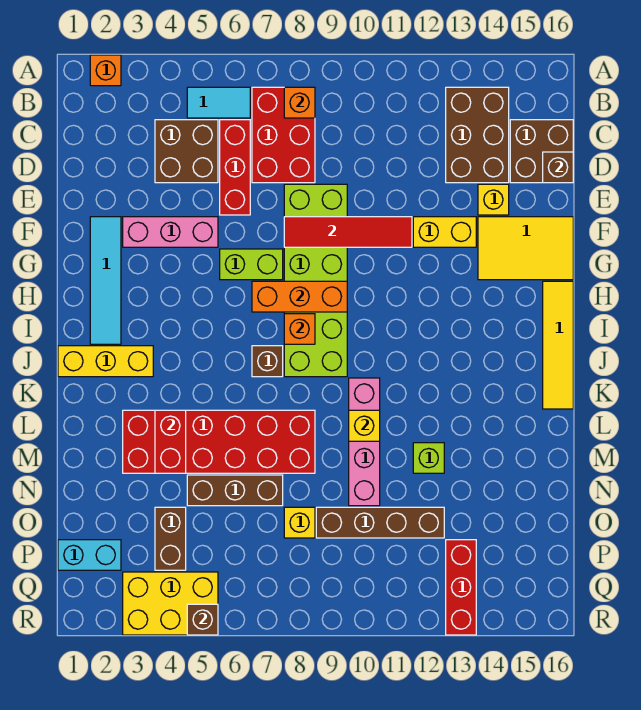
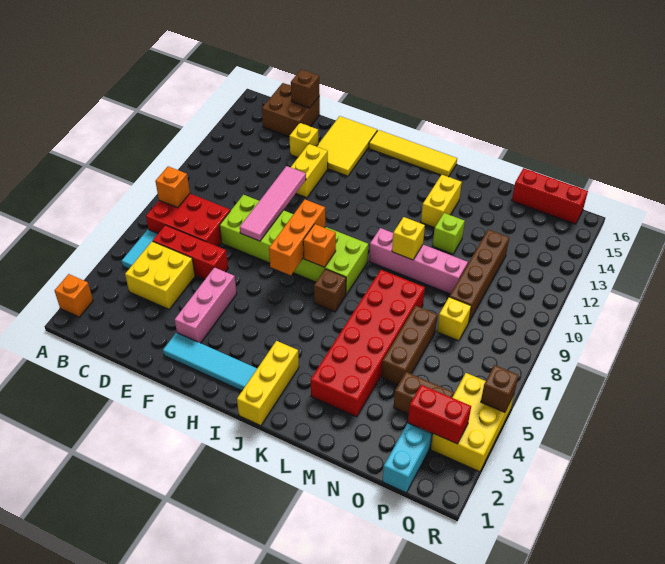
brown 2x3 brick [446,87,509,183] -> none
brown 2x2 brick [155,120,218,183] -> yellow 2x2 brick [125,241,195,309]
red 1x4 tile [284,217,412,247] -> pink 1x4 tile [240,166,306,241]
lime 1x2 brick [220,249,283,280] -> none
red 1x2 brick [155,410,186,473] -> red 1x2 brick moved to [408,385,471,444]
none -> yellow 1x2 brick [421,175,462,228]
red 1x3 brick [446,540,476,635] -> red 1x3 brick moved to [512,168,588,224]

